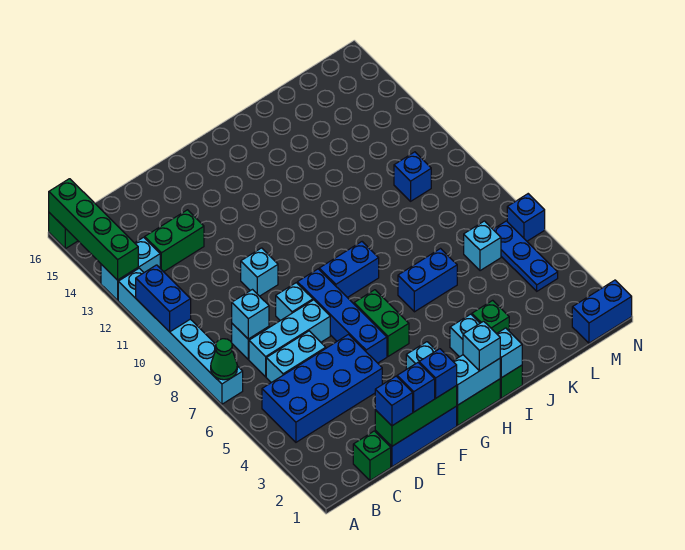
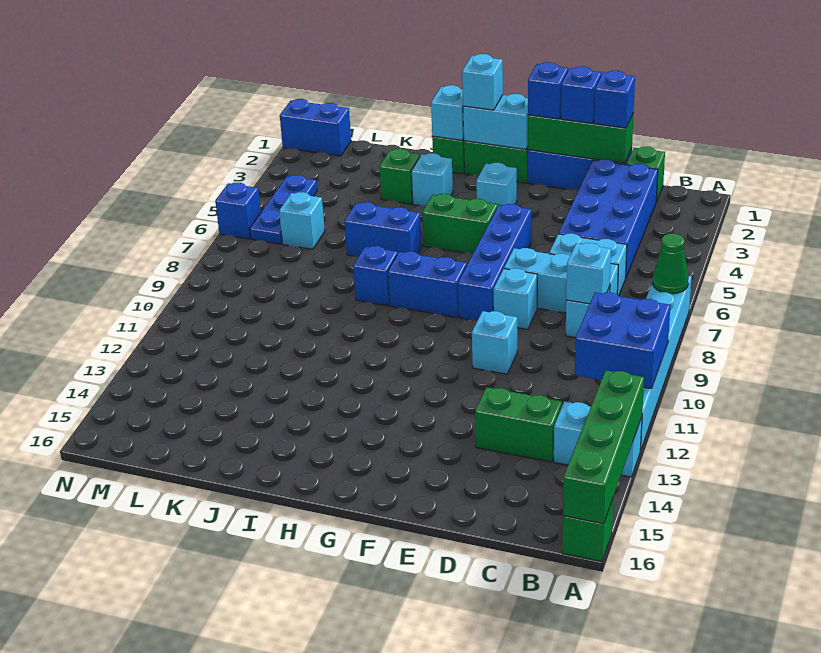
blue 1x2 brick [136,265,191,332] -> blue 2x2 brick [575,293,670,389]
blue 2x4 brick [262,335,382,442] -> blue 2x4 brick turned to [559,159,658,278]
green 1x2 brick [354,290,409,356] -> green 1x2 brick turned to [422,194,498,254]
blue 1x1 brick [394,152,431,201] -> blue 1x1 brick moved to [353,246,398,306]

